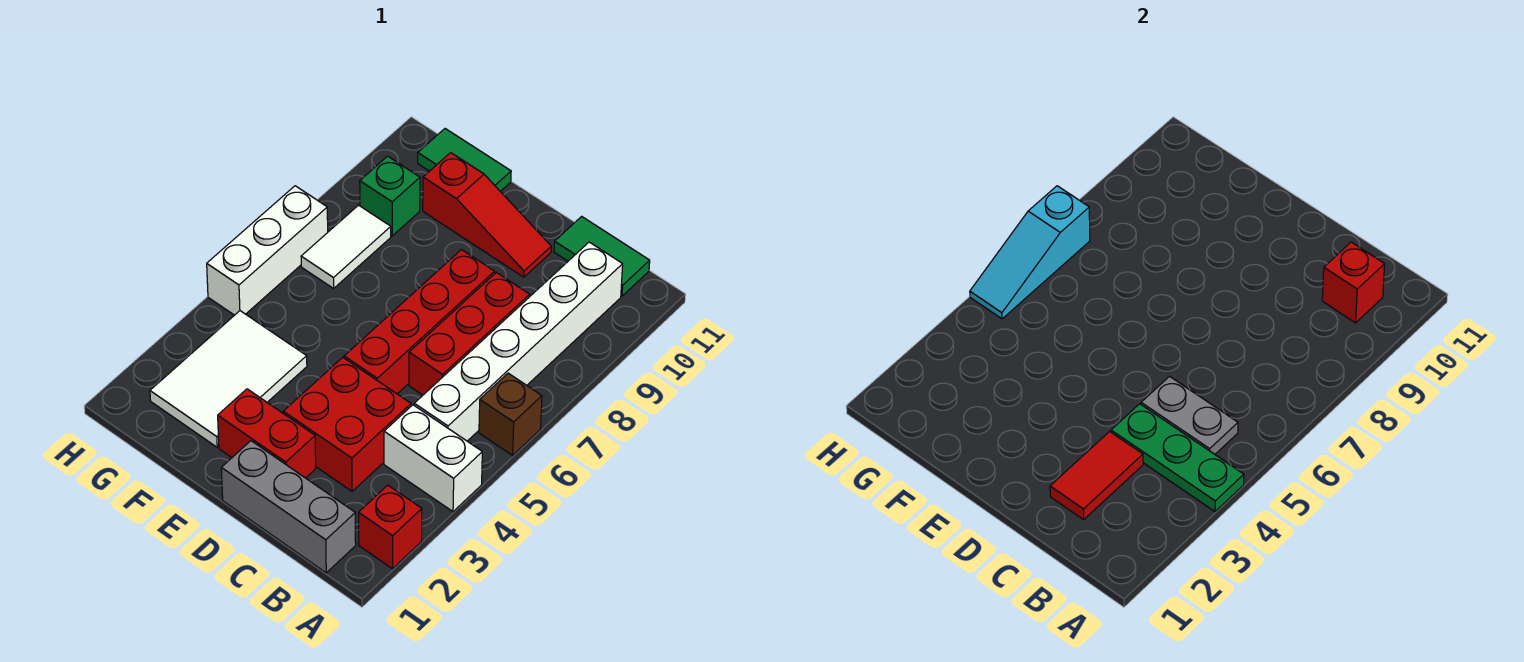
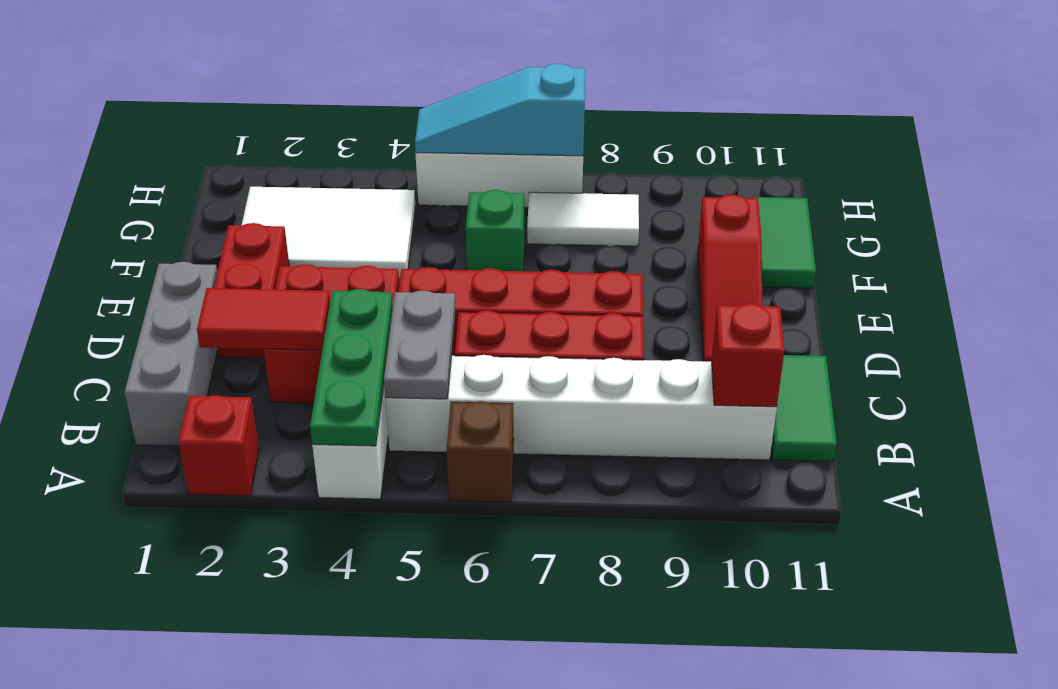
green 1x1 brick [360,156,420,236] -> green 1x1 brick moved to [466,190,524,271]

